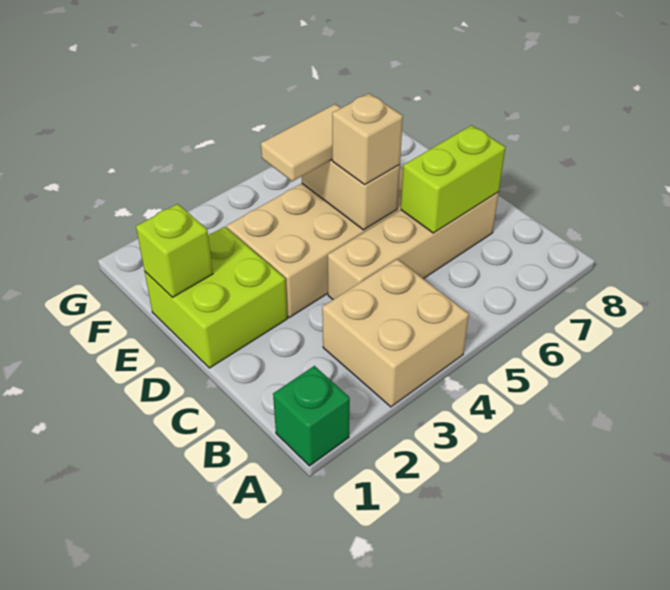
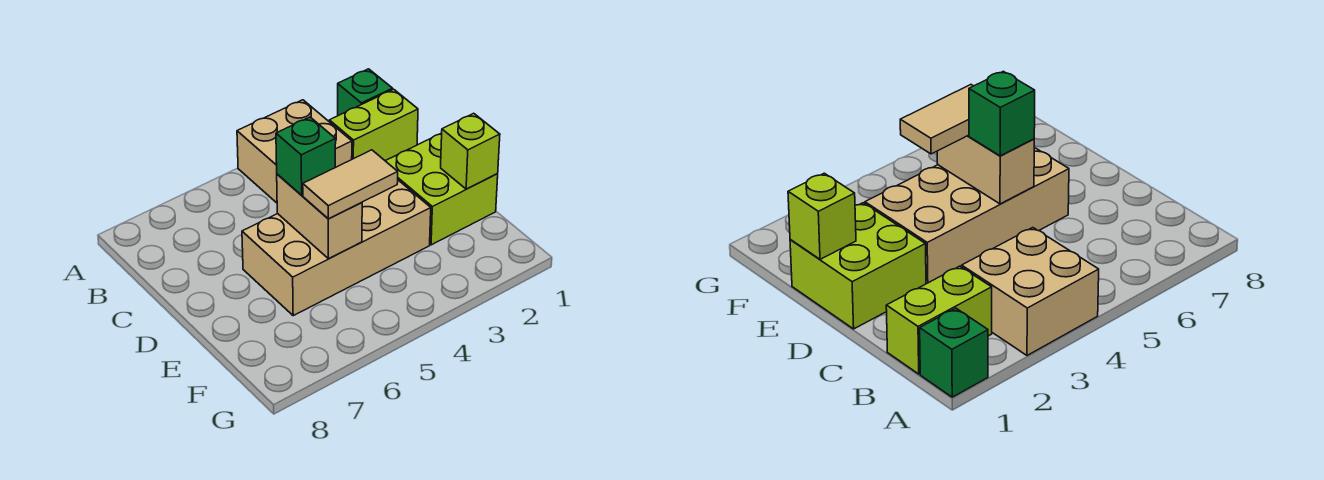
tan 1x4 brick [328,192,499,300] -> none
lime 1x2 brick [401,125,506,233] -> lime 1x2 brick moved to [329,89,418,161]
tan 1x1 brick [332,94,403,185] -> green 1x1 brick [276,117,336,195]

